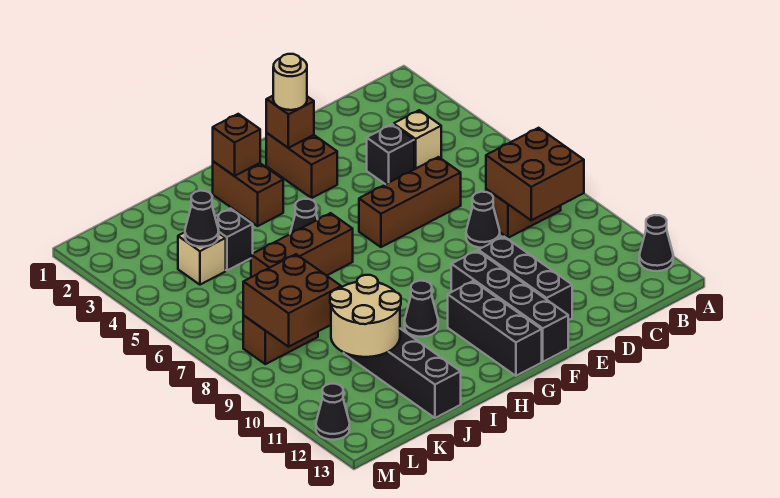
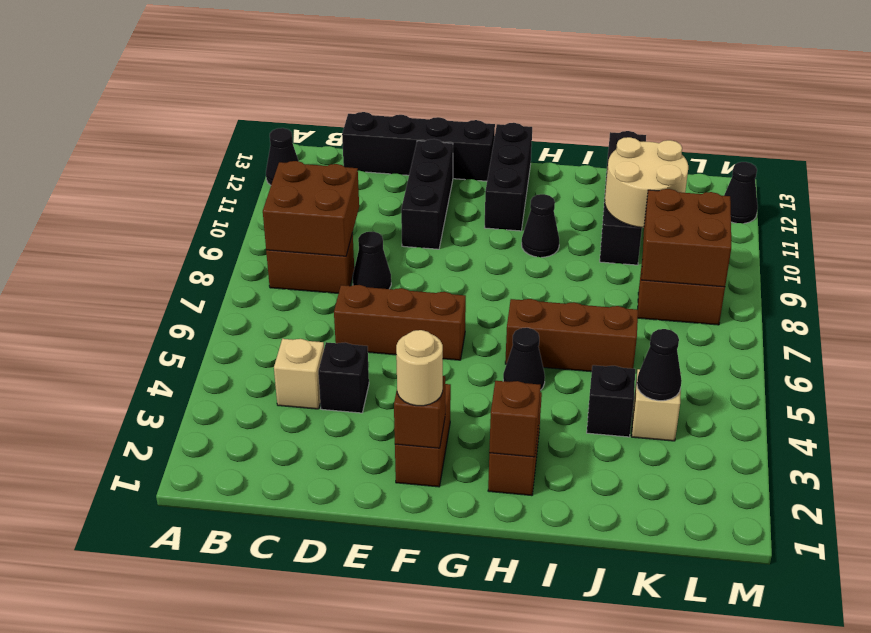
black 1x4 brick [451,251,568,362] -> black 1x4 brick turned to [342,112,495,181]

